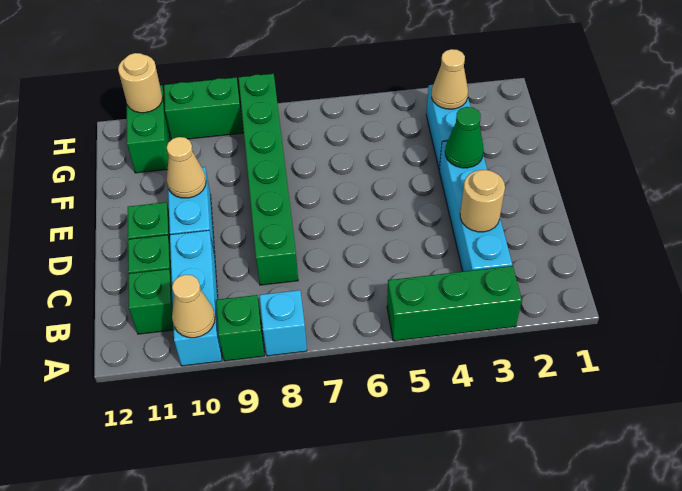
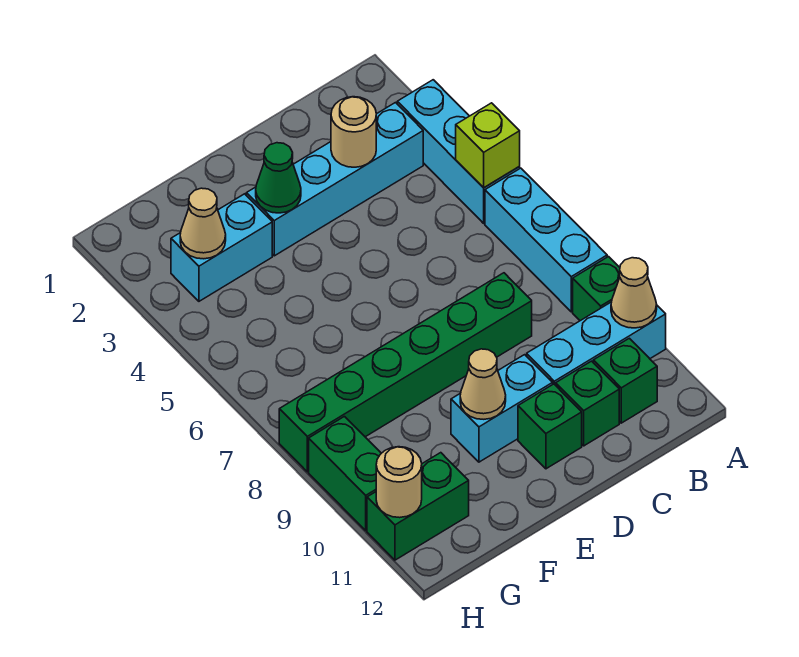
green 1x3 brick [387,266,522,341] -> cyan 1x3 brick [397,80,520,223]
none -> lime 1x1 brick [456,103,520,188]
cyan 1x1 brick [259,290,307,356] -> cyan 1x3 brick [485,168,607,312]

